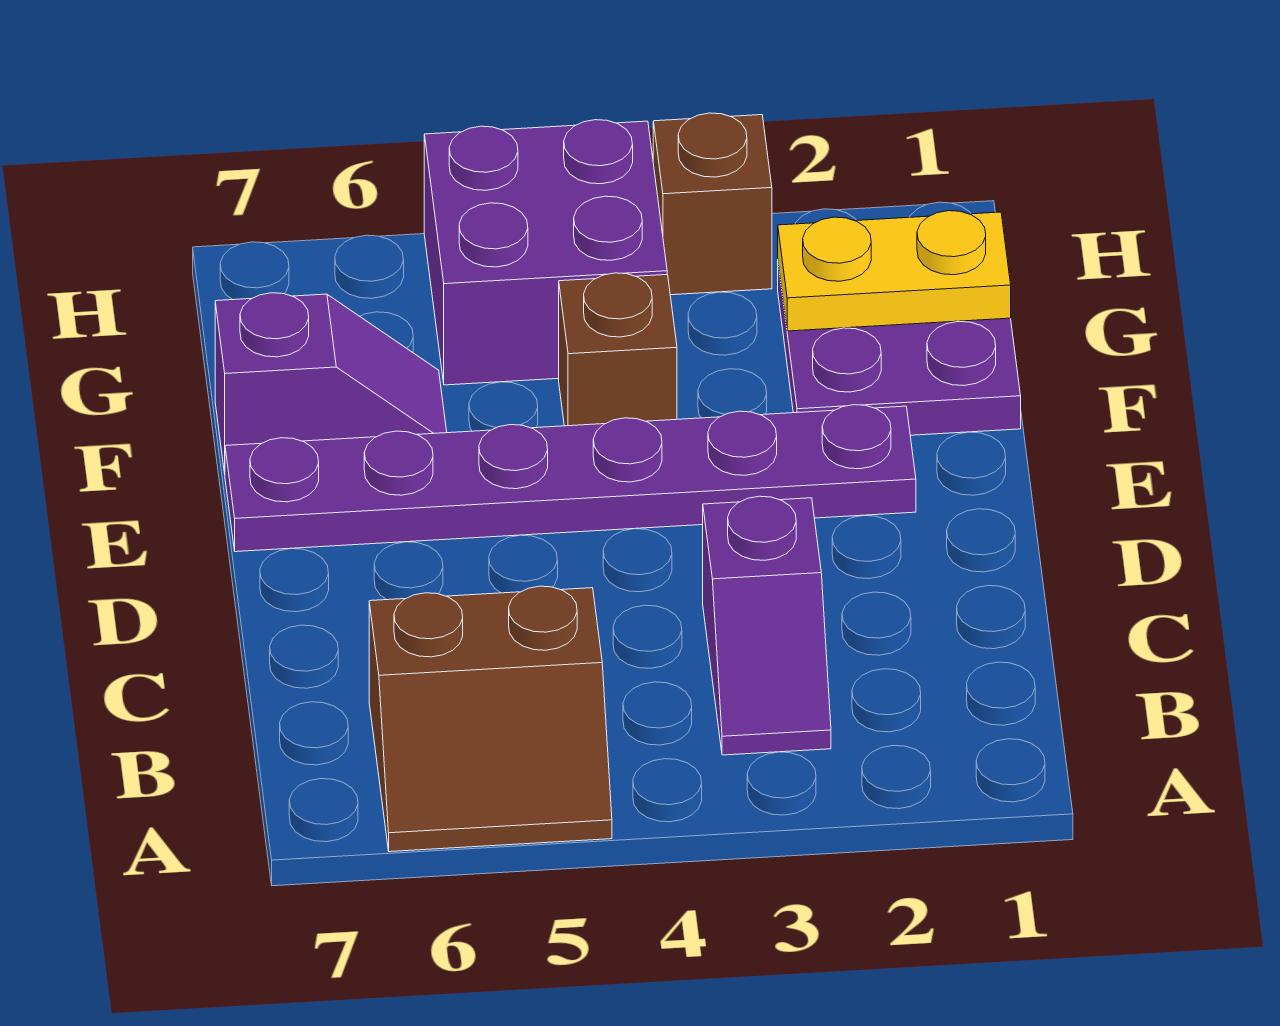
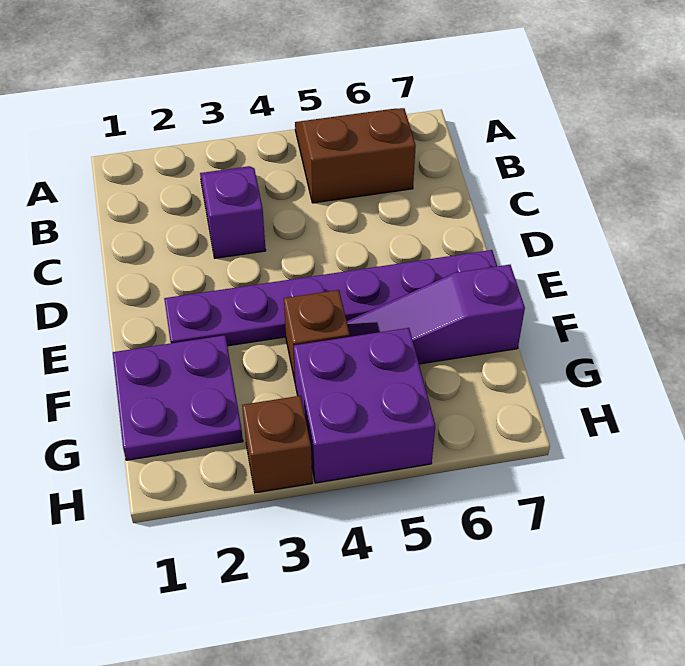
purple 1x2 slope [215,293,447,473] -> purple 1x3 slope [347,265,525,364]
yellow 1x2 plate [778,211,1011,331] -> none

